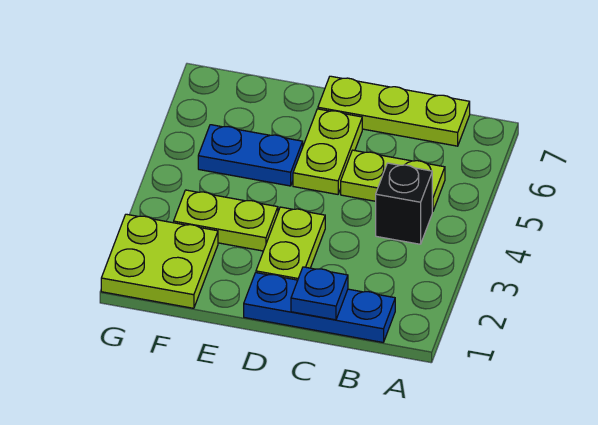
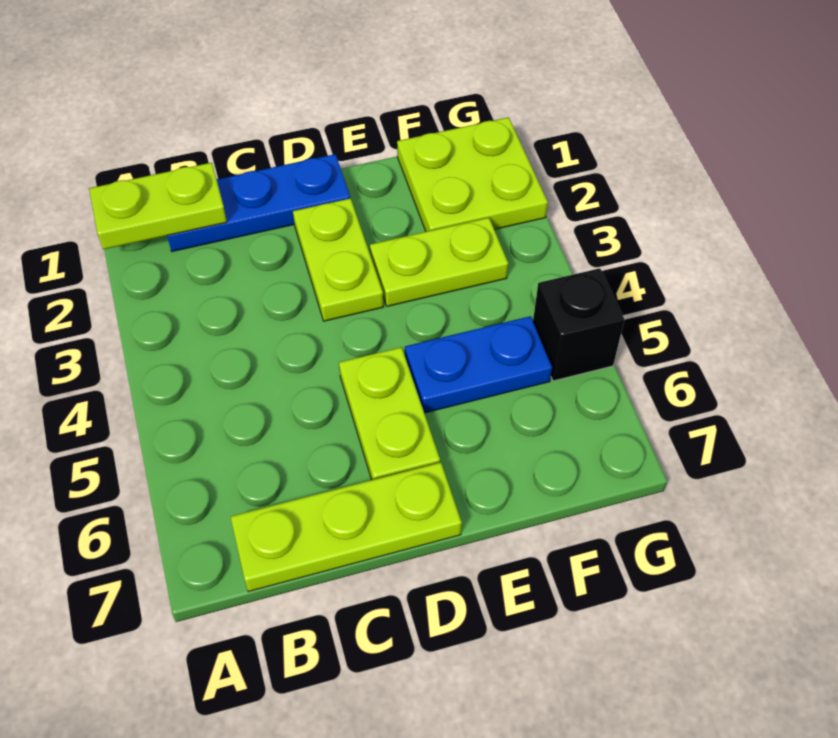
black 1x1 brick [376,163,432,244] -> black 1x1 brick moved to [533,268,624,381]
lime 1x2 plate [341,150,445,212] -> lime 1x2 plate moved to [89,163,227,249]
blue 1x1 plate [291,267,348,320] -> none

